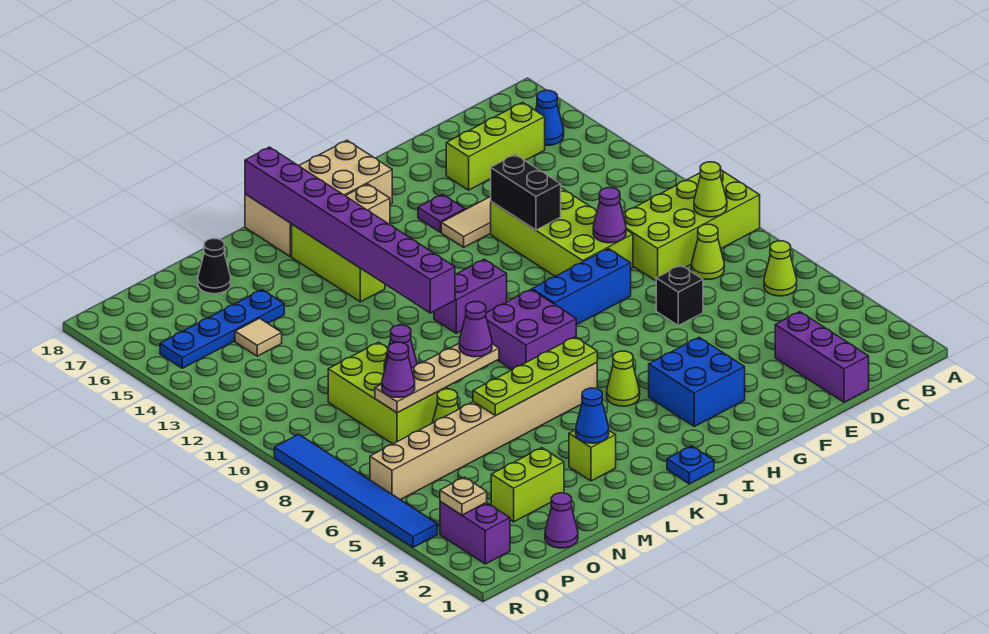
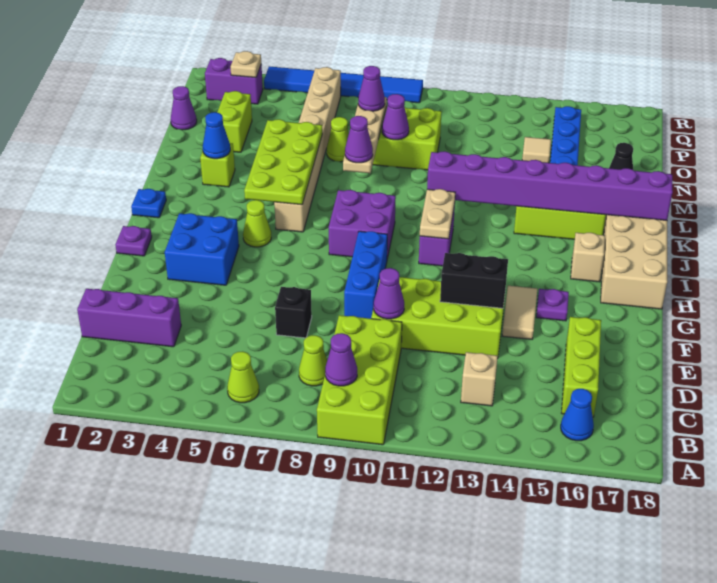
lime 1x1 cone [694,162,727,217] -> purple 1x1 cone [325,333,357,386]
none -> tan 1x1 brick [461,352,498,406]
none -> purple 1x1 plate [115,226,152,256]
none -> tan 1x2 plate [420,189,455,239]
lime 1x4 plate [473,337,597,416] -> lime 2x4 plate [244,119,322,205]

